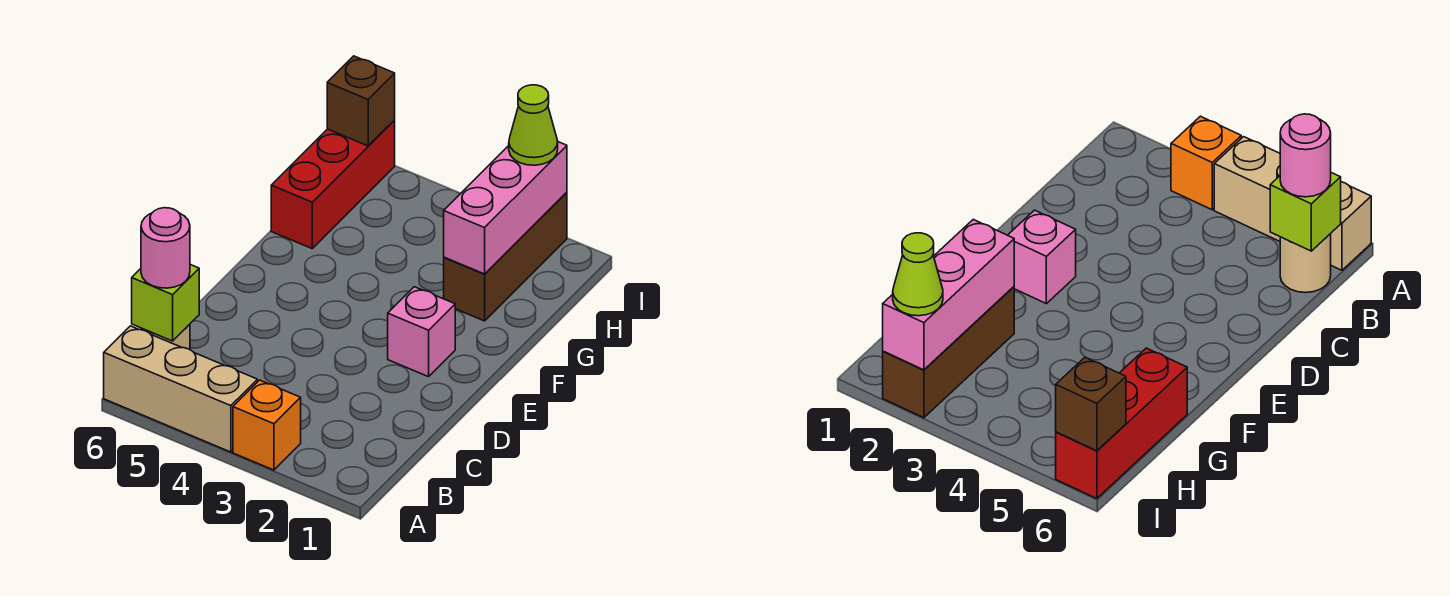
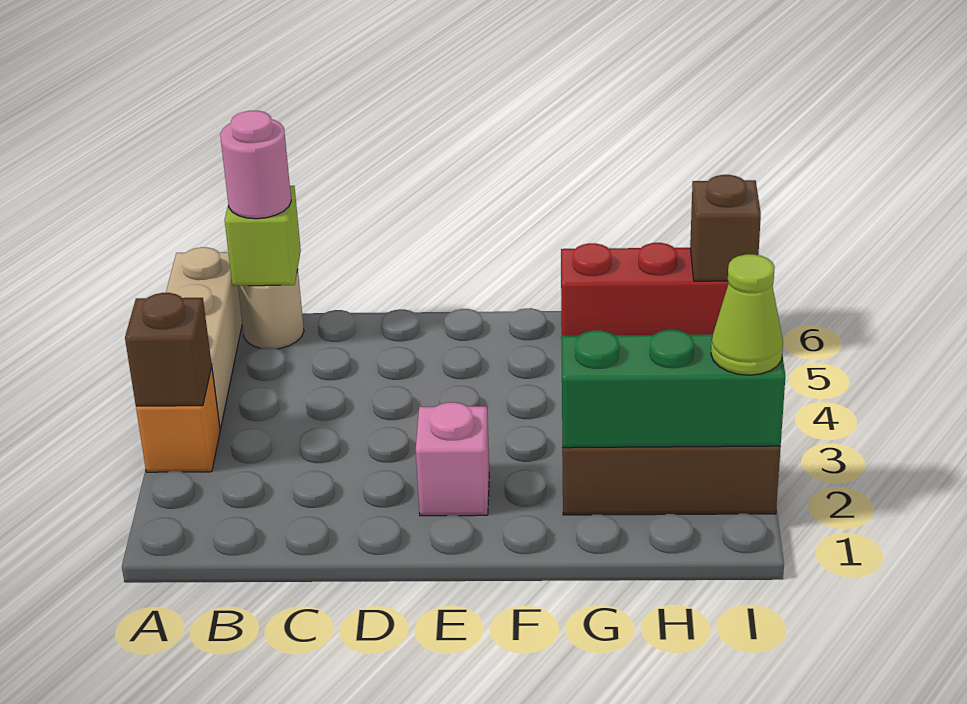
none -> brown 1x1 brick [125,293,212,406]
pink 1x3 brick [444,142,567,274] -> green 1x3 brick [561,330,785,448]

